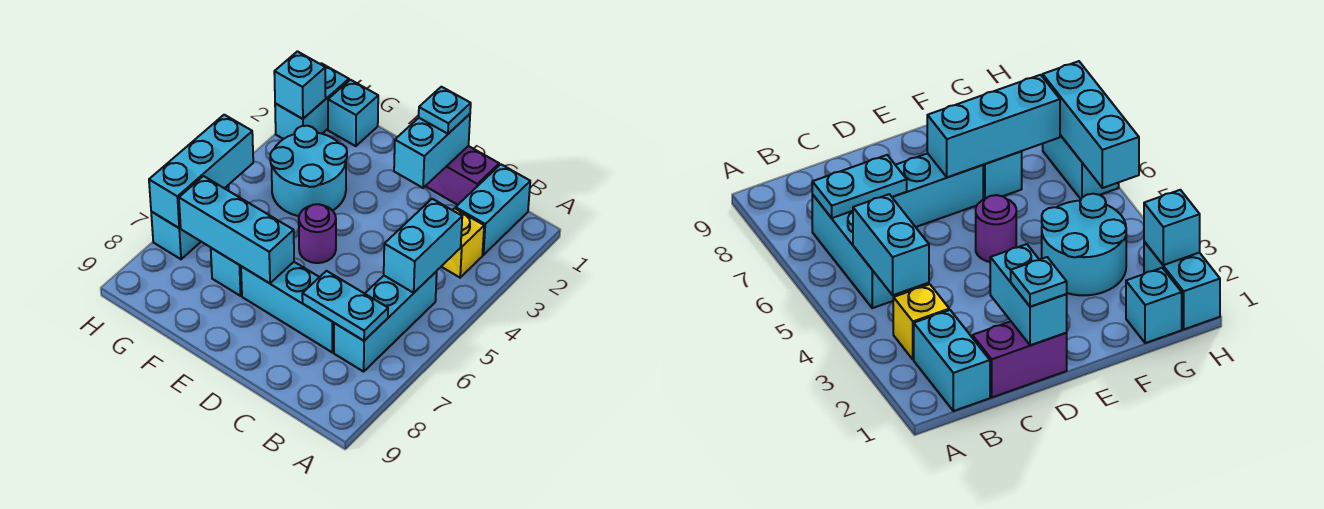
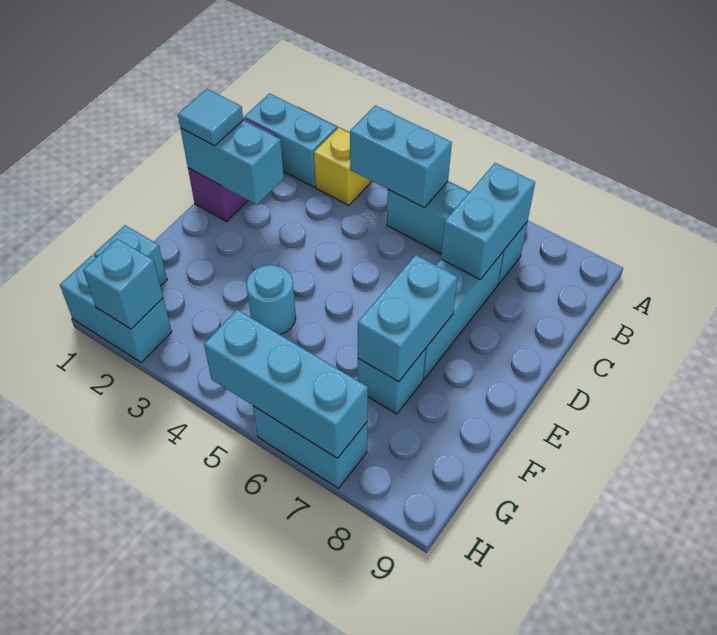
cyan 1x2 plate [302,271,388,341] -> cyan 1x2 brick [441,163,535,280]
cyan 1x1 plate [419,87,471,134] -> cyan 1x1 tile [178,89,243,146]
purple 1x1 round brick [299,204,336,263] -> none
cyan 1x3 brick [179,176,294,283] -> cyan 1x2 brick [358,255,458,382]
cyan 2x2 round brick [270,126,347,216] -> cyan 1x1 round brick [246,265,296,335]

